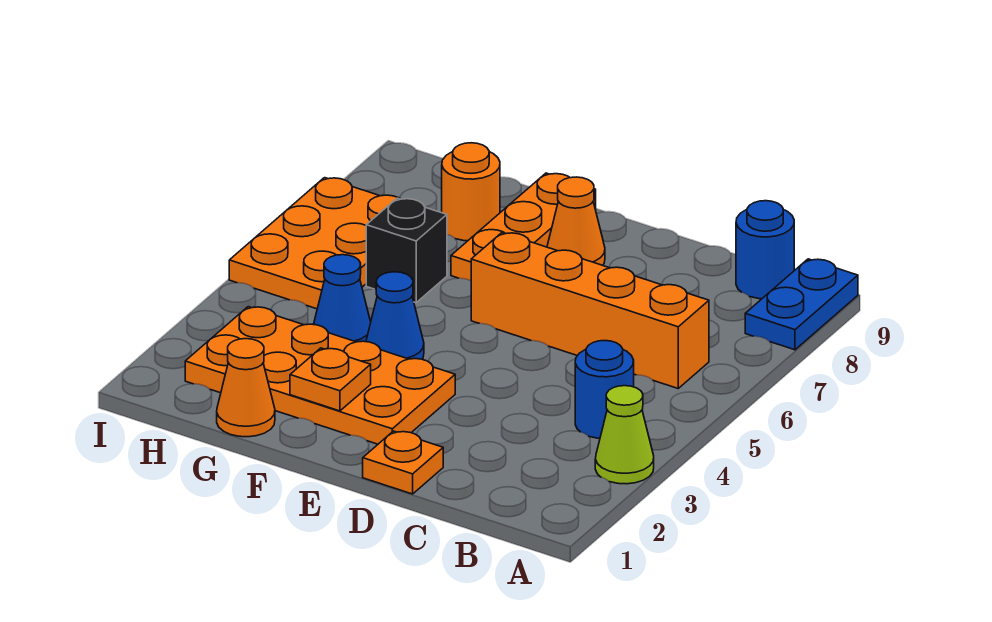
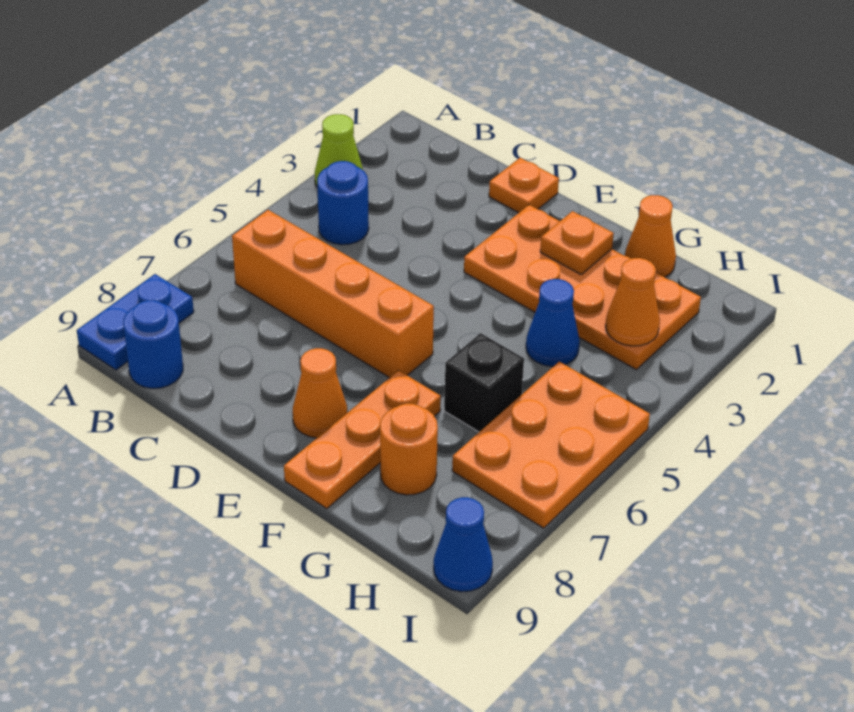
blue 1x1 cone [366,272,424,359] -> blue 1x1 cone moved to [434,497,493,592]
none -> orange 1x1 cone [606,258,660,346]

